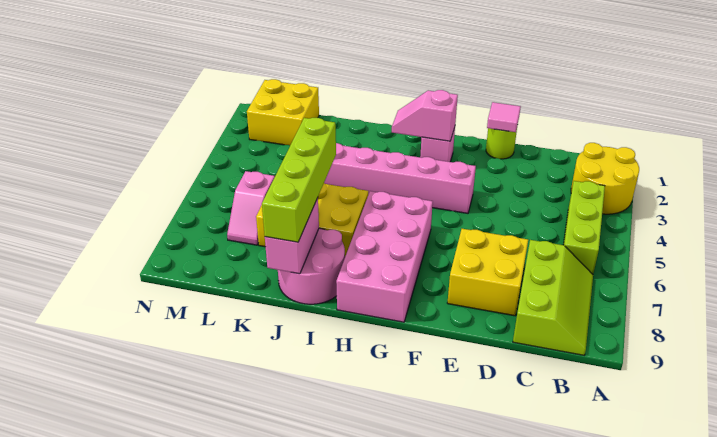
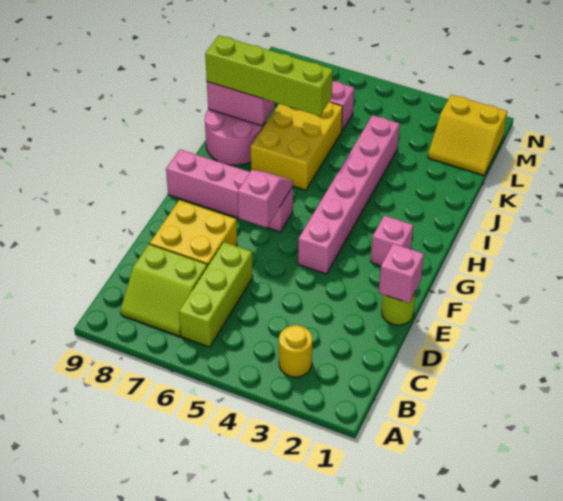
yellow 2x2 round brick [571,143,639,214] -> yellow 1x1 round brick [279,325,312,377]
lime 1x3 brick [563,181,605,274] -> lime 1x3 brick turned to [179,242,253,347]
lime 2x3 slope [513,240,593,355] -> lime 2x2 slope [120,244,207,336]
pink 1x1 tile [487,102,521,132] -> pink 1x1 brick [379,244,424,303]
pink 1x2 slope [392,90,458,141] -> pink 1x2 slope moved to [238,170,293,228]
pink 2x4 brick [336,191,433,322] -> pink 1x4 brick [166,149,293,232]
yellow 2x2 brick [247,79,319,146] -> yellow 2x2 slope [428,95,507,175]

